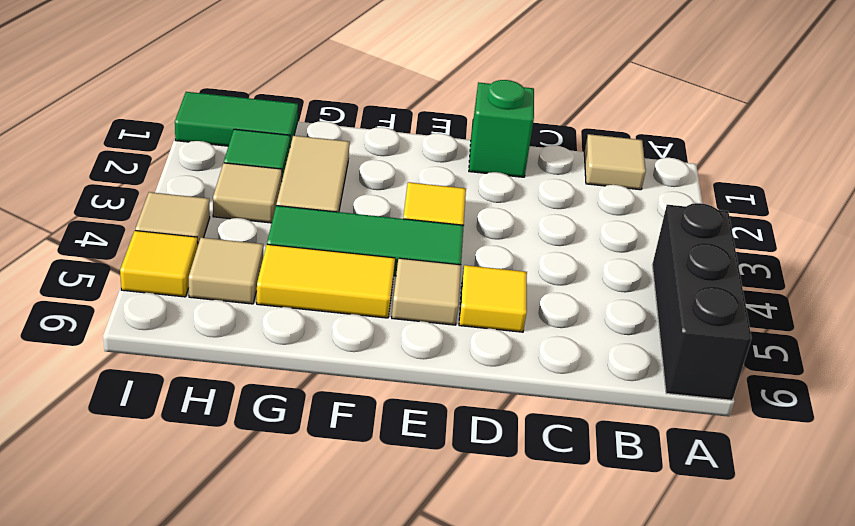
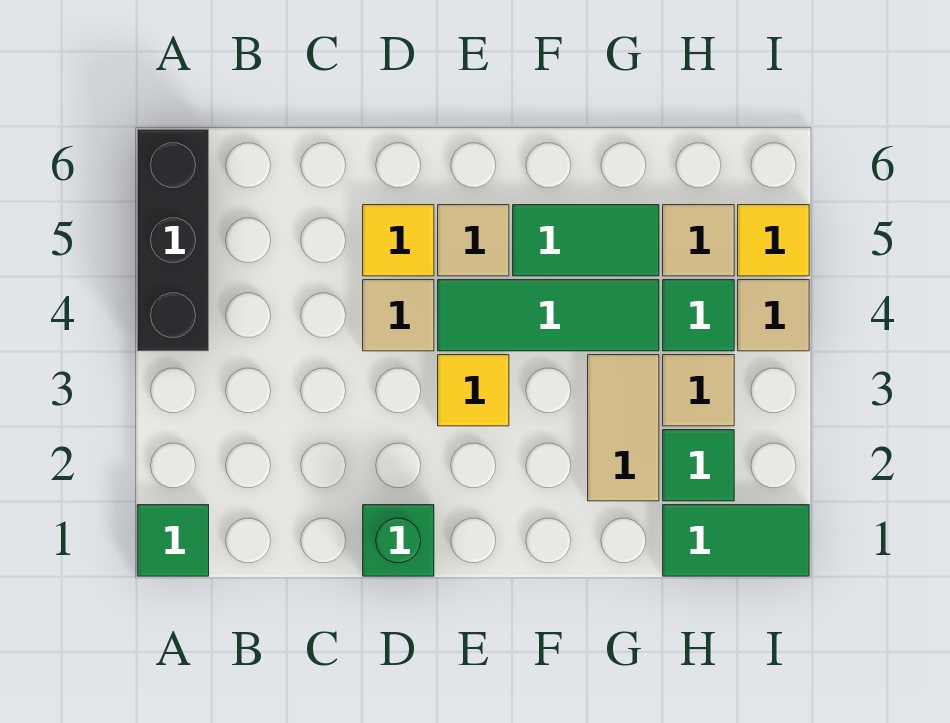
none -> green 1x1 tile [137,505,209,576]
tan 1x1 tile [584,134,646,190] -> tan 1x1 tile moved to [363,280,434,351]
yellow 1x2 tile [257,244,395,318] -> green 1x2 tile [513,205,659,276]
none -> green 1x1 tile [663,280,734,351]

